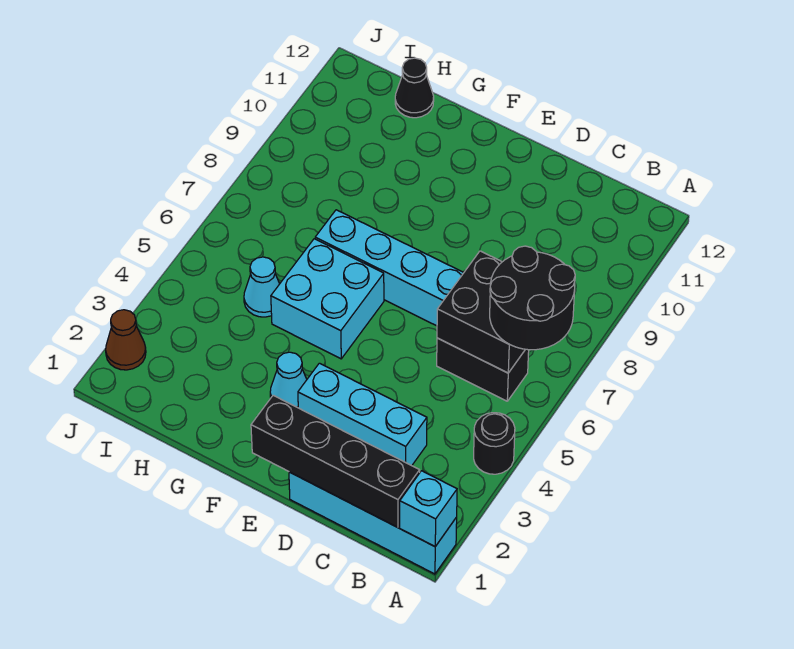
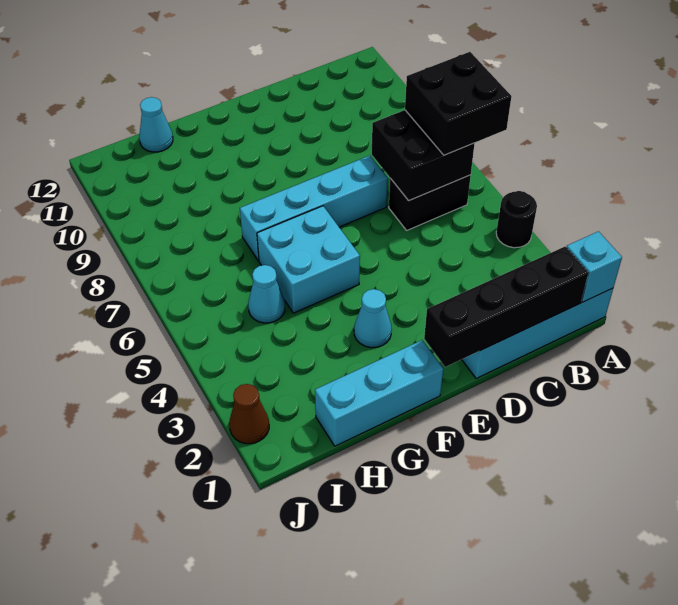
black 2x2 round brick [490,246,575,350] -> black 2x2 brick [405,52,512,155]
cyan 1x3 brick [298,363,427,466] -> cyan 1x3 brick moved to [315,340,443,446]
black 1x1 cone [395,58,434,118] -> cyan 1x1 cone [139,97,173,152]

